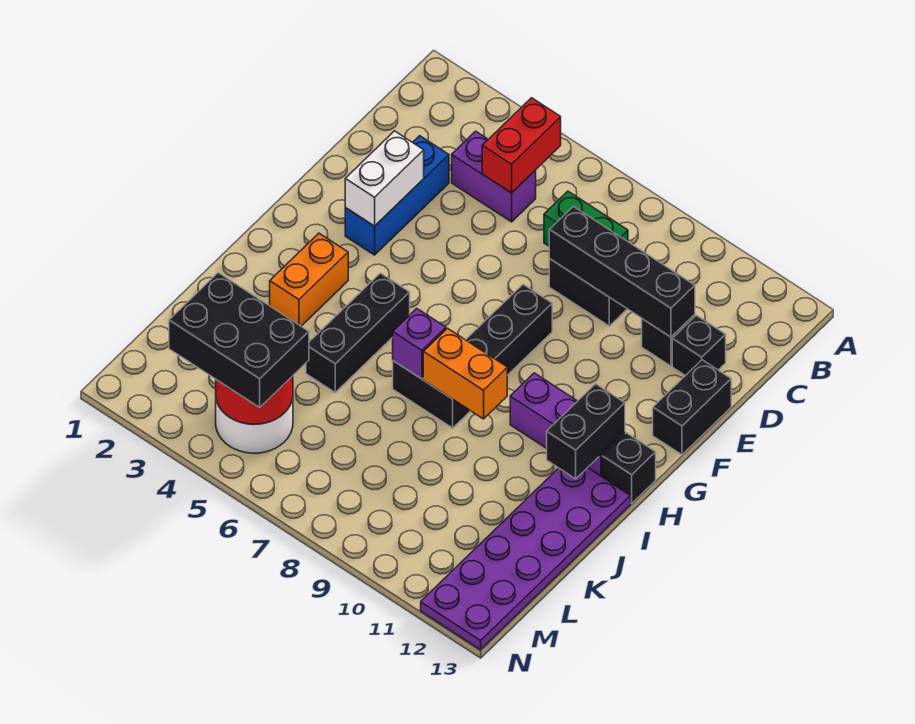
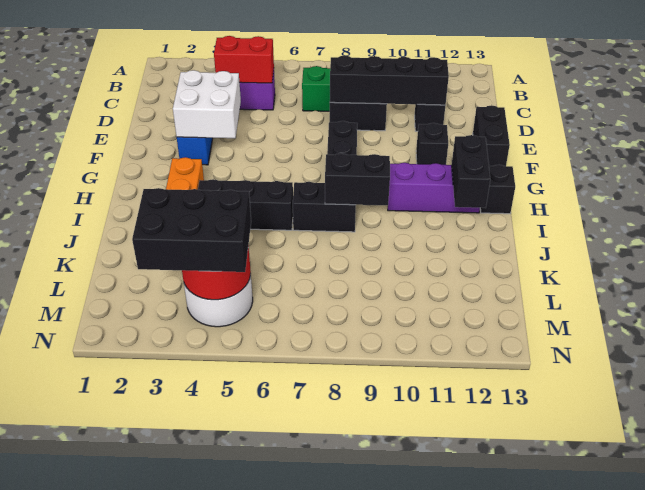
red 1x2 brick [482,98,561,193] -> red 1x2 brick turned to [214,36,274,83]
black 1x1 brick [672,315,726,376] -> black 1x1 brick moved to [416,123,448,165]
white 1x2 brick [345,131,424,226] -> white 2x2 brick [173,70,241,138]
black 1x3 brick [306,273,410,392] -> black 1x3 brick turned to [198,179,293,230]
purple 1x1 brick [393,308,446,379] -> none
orange 1x2 brick [423,328,507,419] -> black 1x2 brick [325,153,390,205]
purple 2x6 plate [421,468,631,650] -> none

